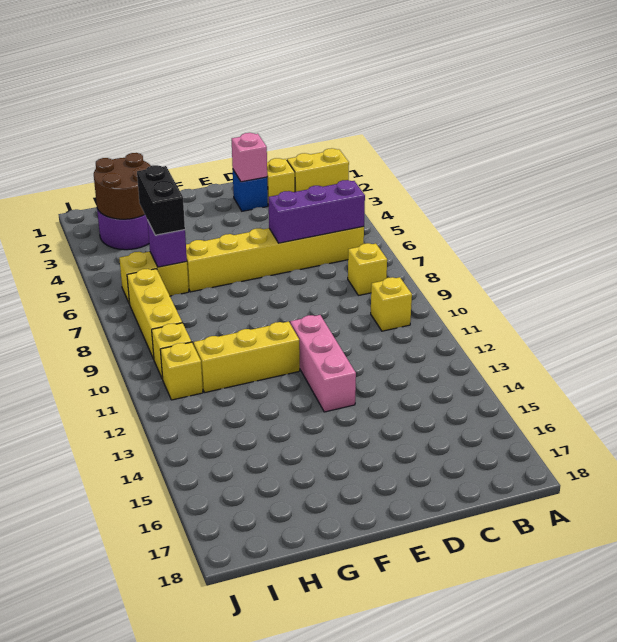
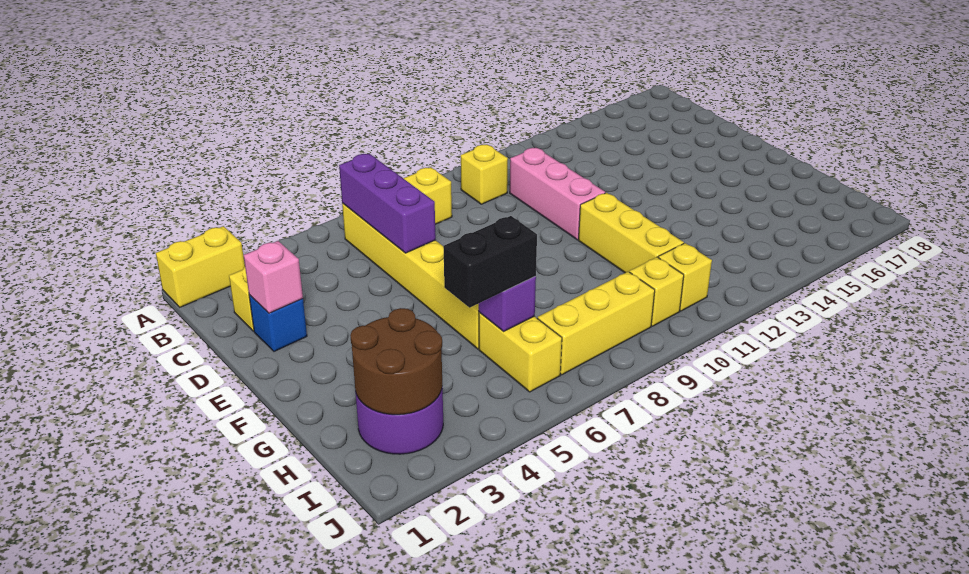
yellow 1x2 brick [287,148,349,192] -> yellow 1x2 brick turned to [156,226,245,307]
pink 1x3 brick [290,315,356,412] -> pink 1x3 brick turned to [510,148,605,240]

